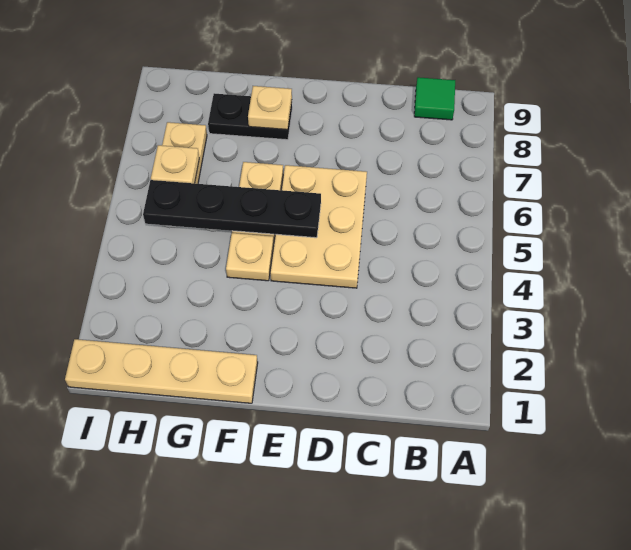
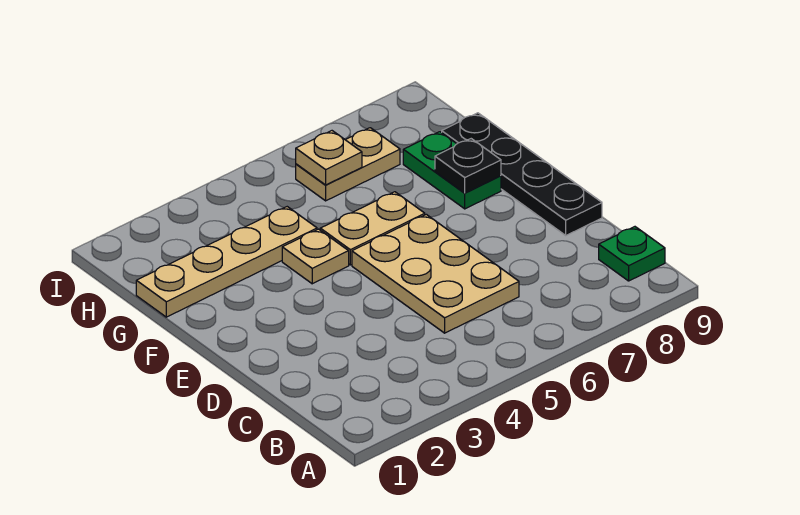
green 1x1 tile [414,77,455,120] -> green 1x1 plate [599,227,665,281]
tan 2x3 plate [270,165,367,288] -> tan 2x3 plate turned to [352,214,519,333]
black 1x4 plate [143,180,321,238] -> black 1x4 plate moved to [442,113,602,235]
tan 1x4 plate [65,339,258,403] -> tan 1x4 plate turned to [136,207,317,317]
black 1x2 plate [208,93,292,140] -> green 1x2 plate [403,132,501,209]
tan 1x1 plate [248,86,292,130] -> black 1x1 plate [435,139,501,193]

